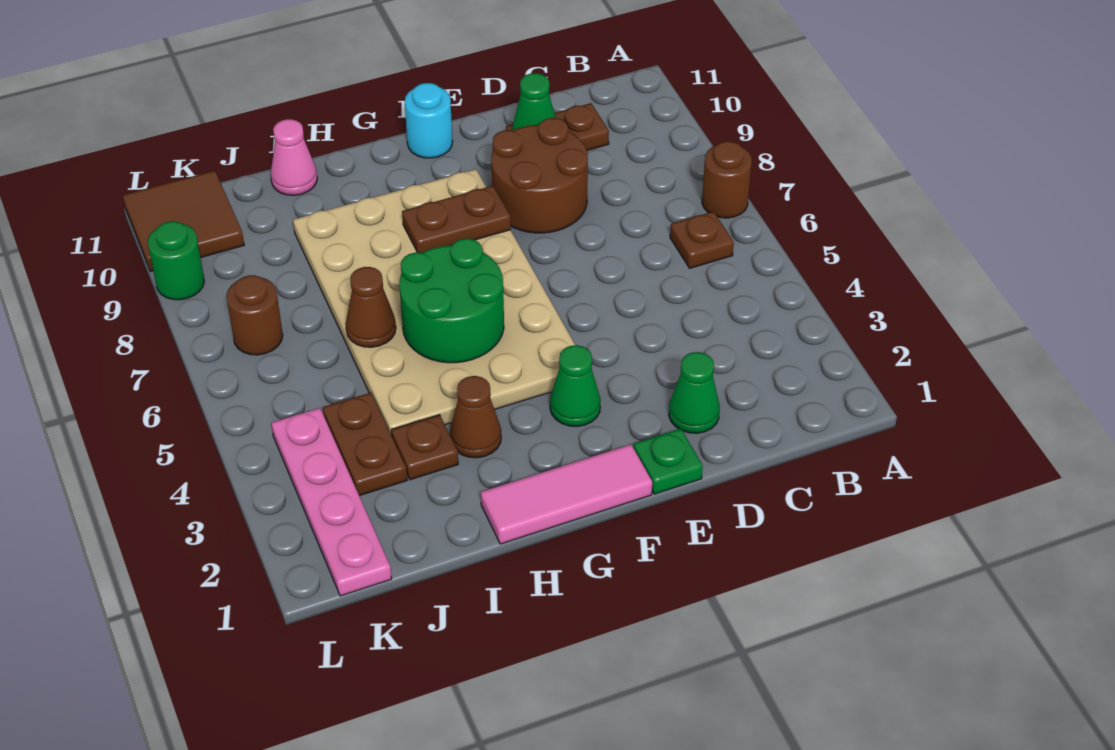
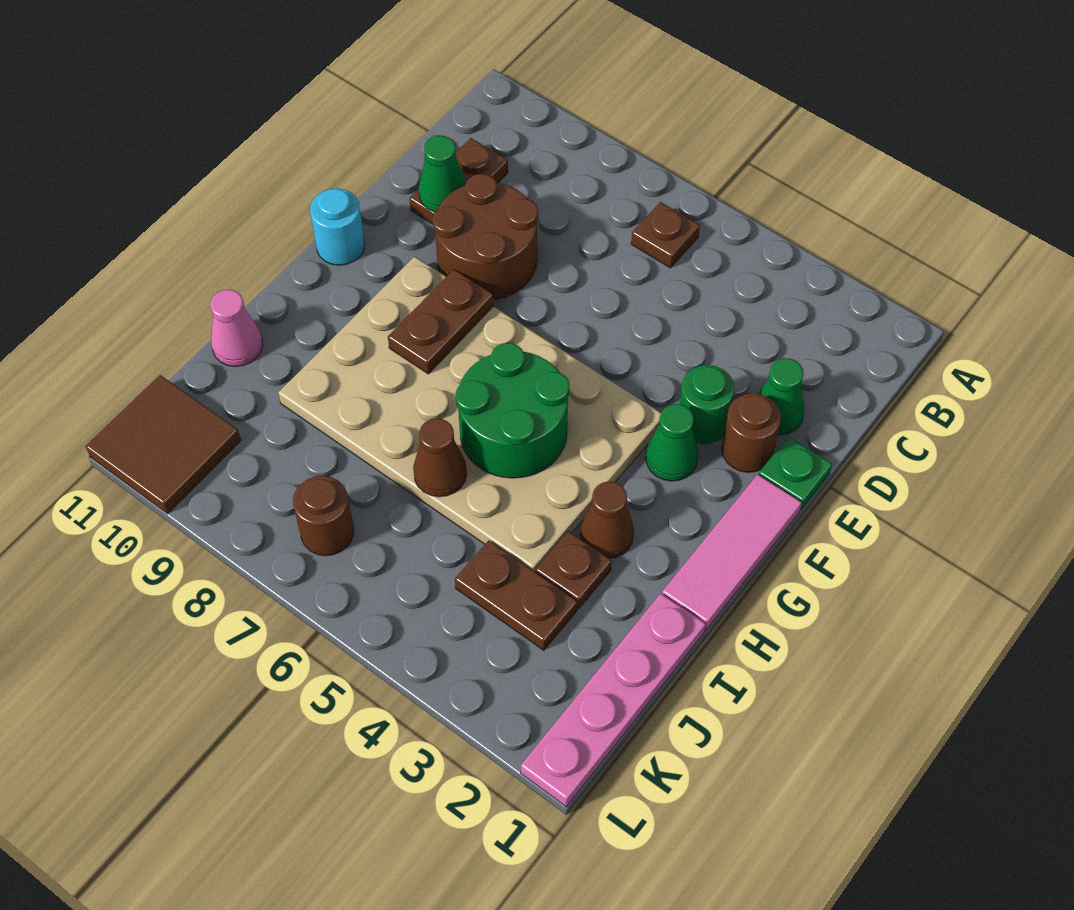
brown 1x1 round brick [702,141,752,218] -> brown 1x1 round brick moved to [722,393,781,472]
pink 1x4 plate [271,408,392,596] -> pink 1x4 plate turned to [521,593,706,807]
green 1x1 round brick [148,221,204,300] -> green 1x1 round brick moved to [679,365,735,444]

